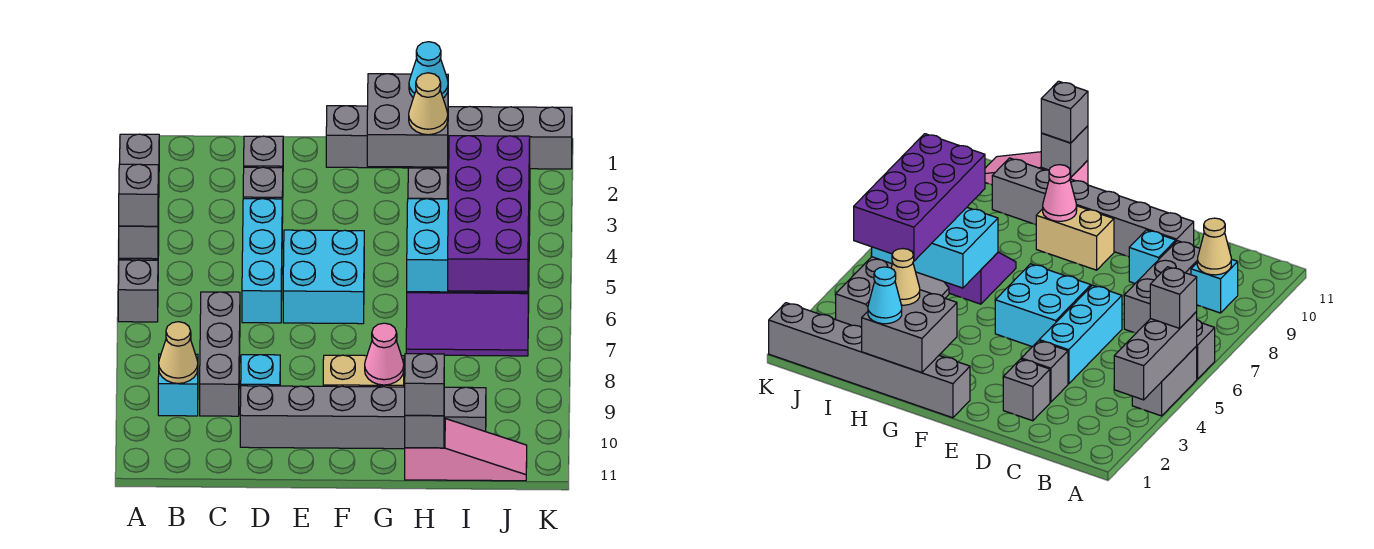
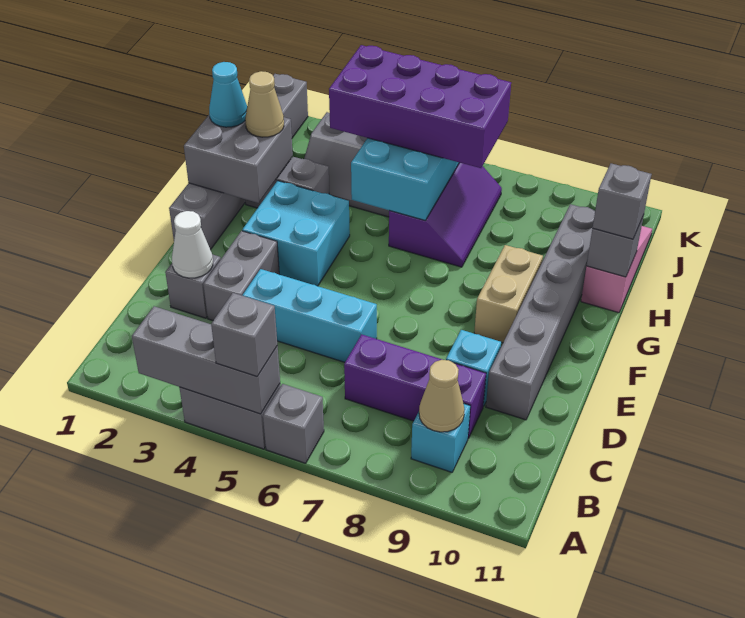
grey 1x3 brick [200,292,240,416] -> purple 1x3 brick [344,334,486,438]
none -> white 1x1 cone [172,211,213,278]
grey 1x1 brick [243,167,283,223] -> grey 1x2 brick [203,231,279,320]
cyan 2x2 brick [283,230,364,324] -> cyan 2x2 brick moved to [242,181,350,286]
pink 1x1 cone [365,323,404,385] -> none

